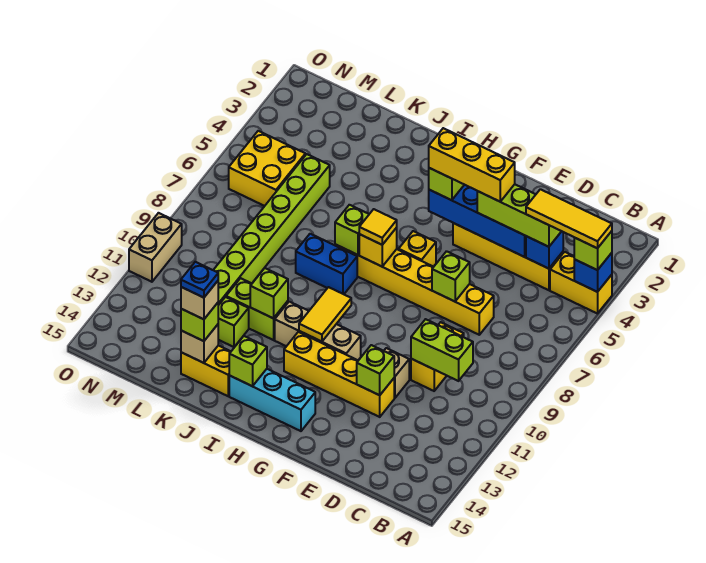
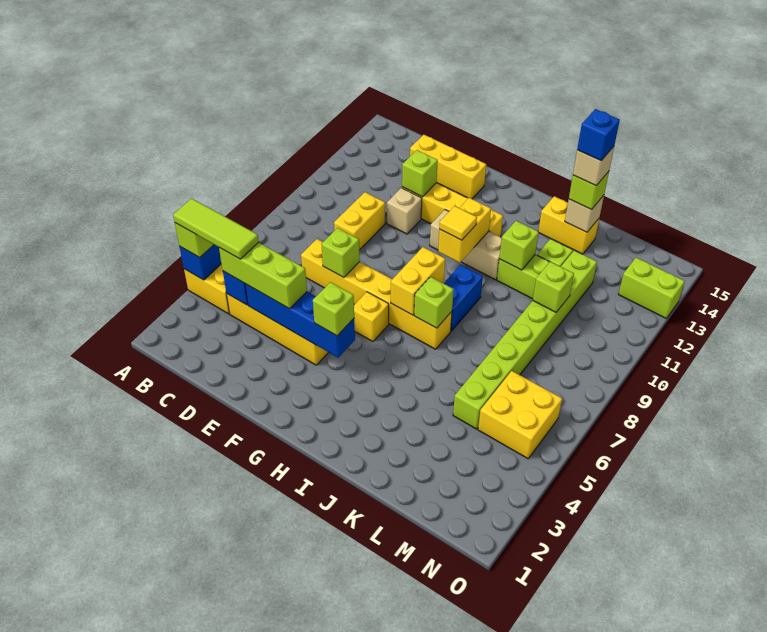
yellow 1x3 tile [526,189,612,248] -> lime 1x3 tile [173,198,259,259]
lime 1x2 brick [411,319,473,381] -> lime 1x2 brick moved to [618,258,685,318]
yellow 1x3 brick [429,128,515,202] -> yellow 1x3 brick moved to [410,135,486,199]
cyan 1x3 brick [229,369,315,431] -> none
yellow 1x1 brick [359,228,397,266] -> yellow 1x2 brick [391,247,445,315]
yellow 1x1 tile [359,209,397,245] -> yellow 1x1 tile moved to [439,206,477,240]
yellow 1x2 tile [299,287,351,342] -> yellow 1x2 brick [438,198,491,263]
blue 1x2 brick [296,234,357,294] -> blue 1x2 brick turned to [444,265,483,331]
lime 1x1 brick [229,336,267,386] -> lime 1x1 brick moved to [533,262,574,312]
blue 1x1 plate [181,262,218,298] -> blue 1x1 brick [577,109,620,161]
tan 1x2 brick [129,213,182,282] -> none

